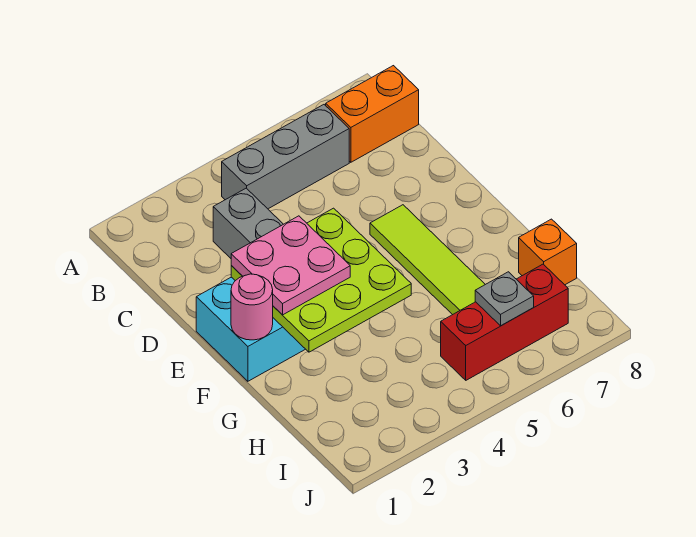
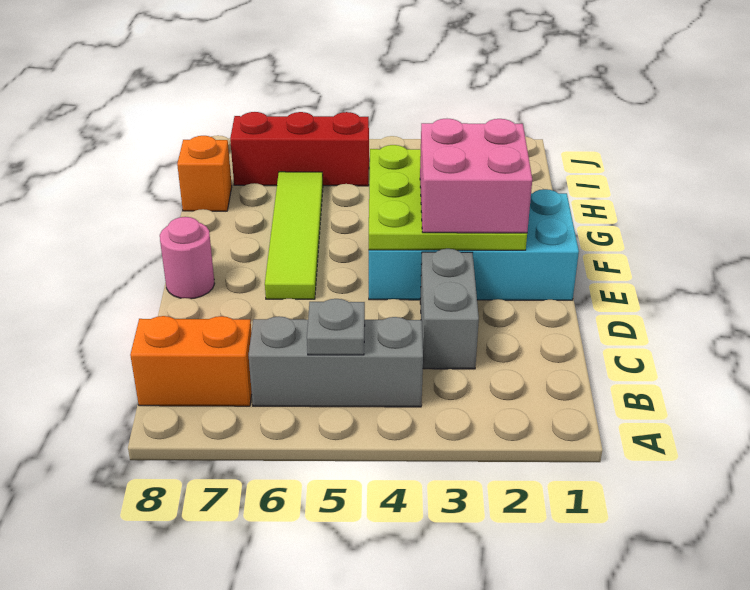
pink 2x2 plate [231,216,350,315] -> pink 2x2 brick [420,119,532,233]
pink 1x1 round brick [231,274,273,340] -> pink 1x1 round brick moved to [160,217,215,299]
grey 1x1 plate [475,272,534,326] -> grey 1x1 plate moved to [307,299,365,355]

